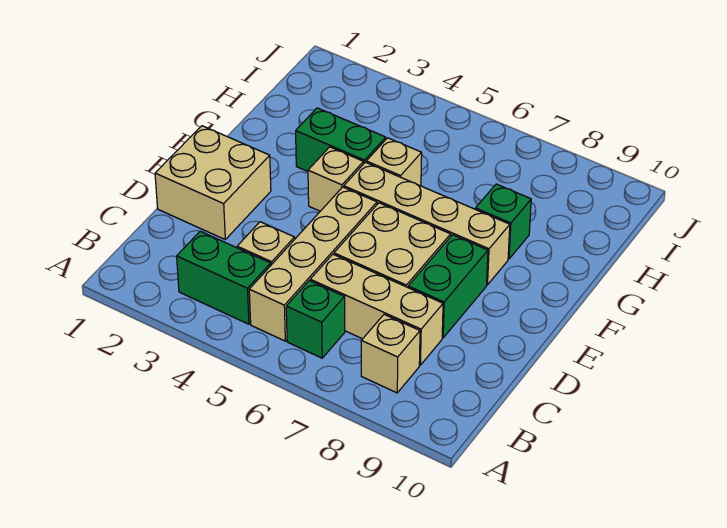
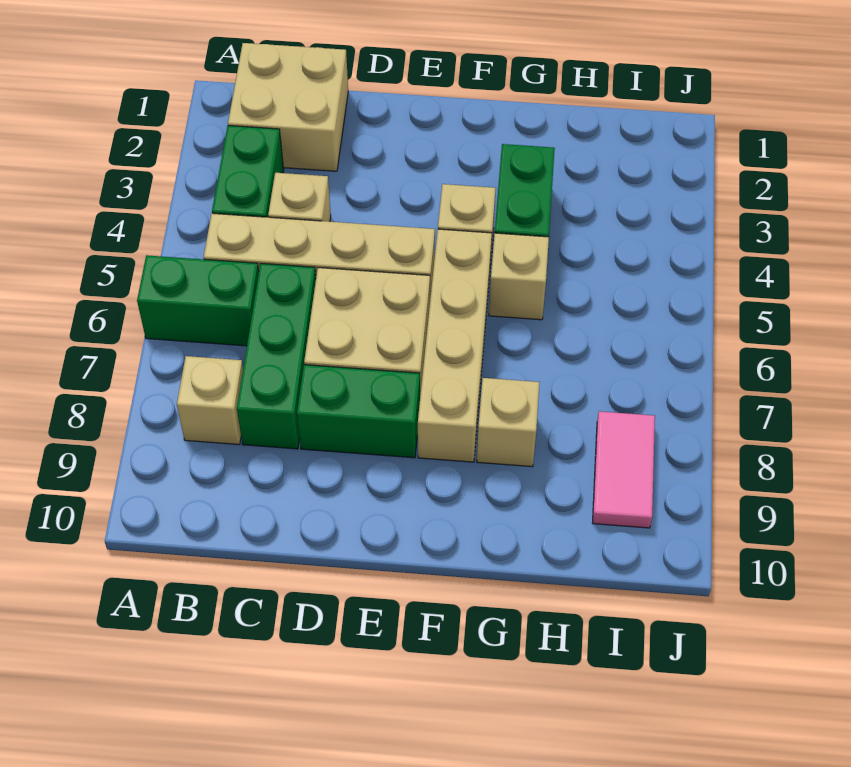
green 1x1 brick [286,281,345,358] -> green 1x2 brick [137,255,259,346]
tan 1x3 brick [310,254,443,365] -> green 1x3 brick [237,264,316,449]
tan 2x2 brick [155,126,271,239] -> tan 2x2 brick moved to [228,43,348,171]
green 1x1 brick [475,184,531,259] -> tan 1x1 brick [477,378,539,467]
none -> pink 1x2 tile [593,411,655,528]

